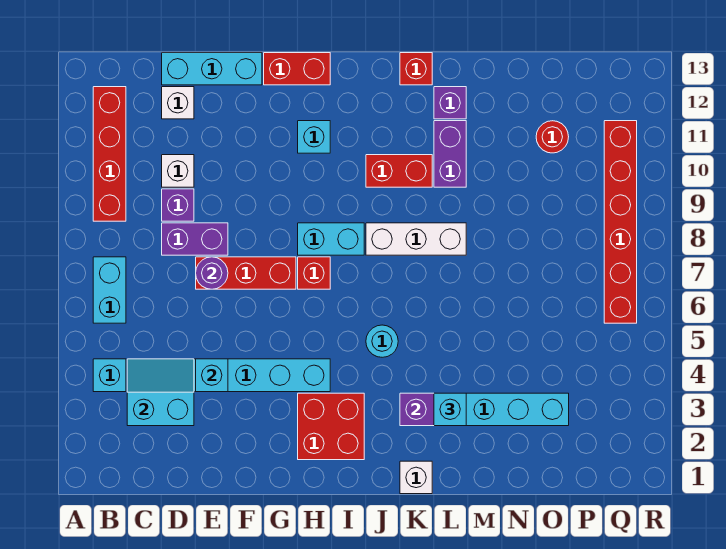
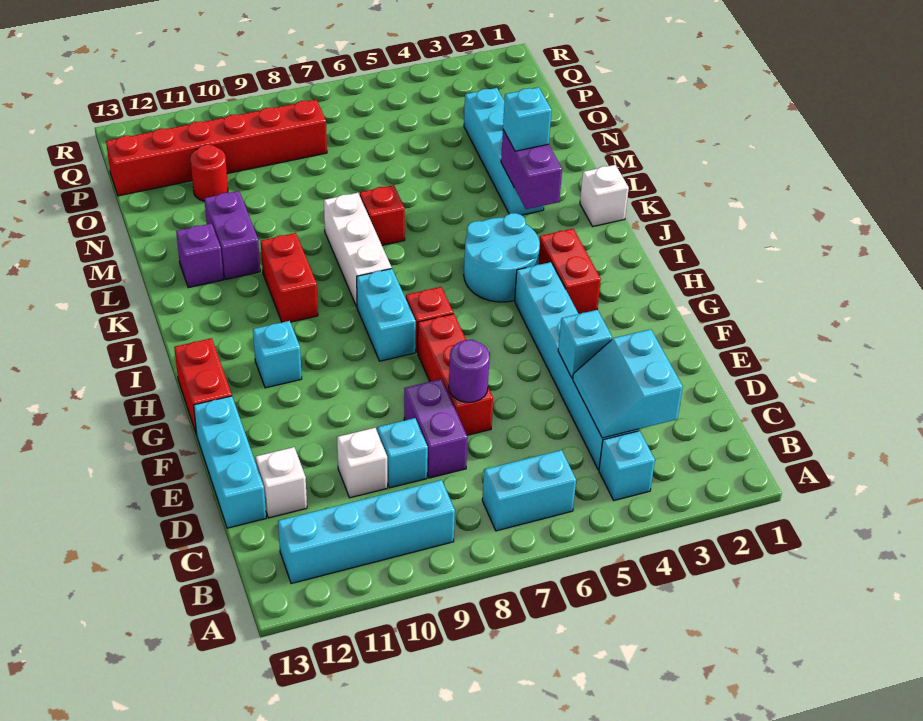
red 1x4 brick [93,87,126,221] -> cyan 1x4 brick [278,480,455,584]
purple 1x1 brick [162,189,194,221] -> cyan 1x1 brick [377,418,428,488]
red 2x2 brick [298,393,364,460] -> red 1x2 brick [538,229,601,314]
cyan 1x1 round brick [366,325,398,357] -> cyan 2x2 round brick [464,213,540,302]
red 1x1 brick [400,53,432,85] -> red 1x1 brick moved to [360,185,405,245]
purple 1x2 brick [434,121,466,187] -> purple 1x2 brick turned to [204,191,260,279]
red 1x6 brick [604,121,637,323] -> red 1x6 brick moved to [106,100,327,196]

